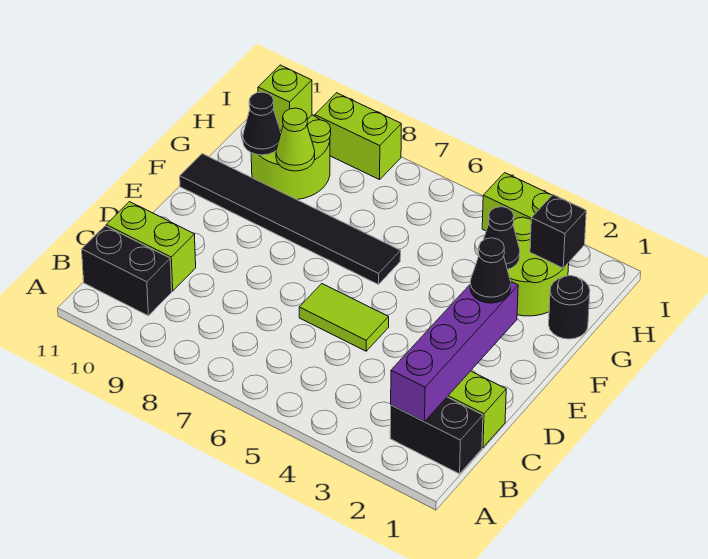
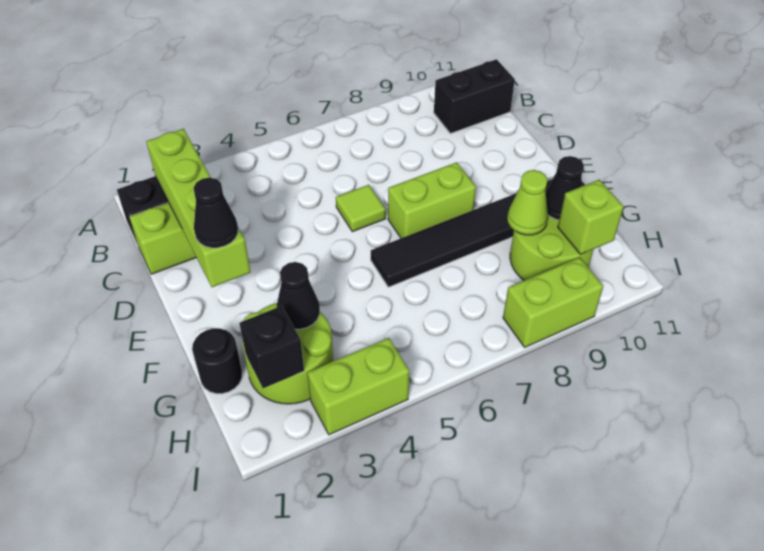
purple 1x4 brick [391,282,518,422] -> lime 1x4 brick [146,129,251,287]
lime 1x2 brick [106,202,196,291] -> lime 1x2 brick moved to [388,162,476,238]
lime 1x2 tile [299,284,389,351] -> lime 1x1 tile [336,185,386,232]

